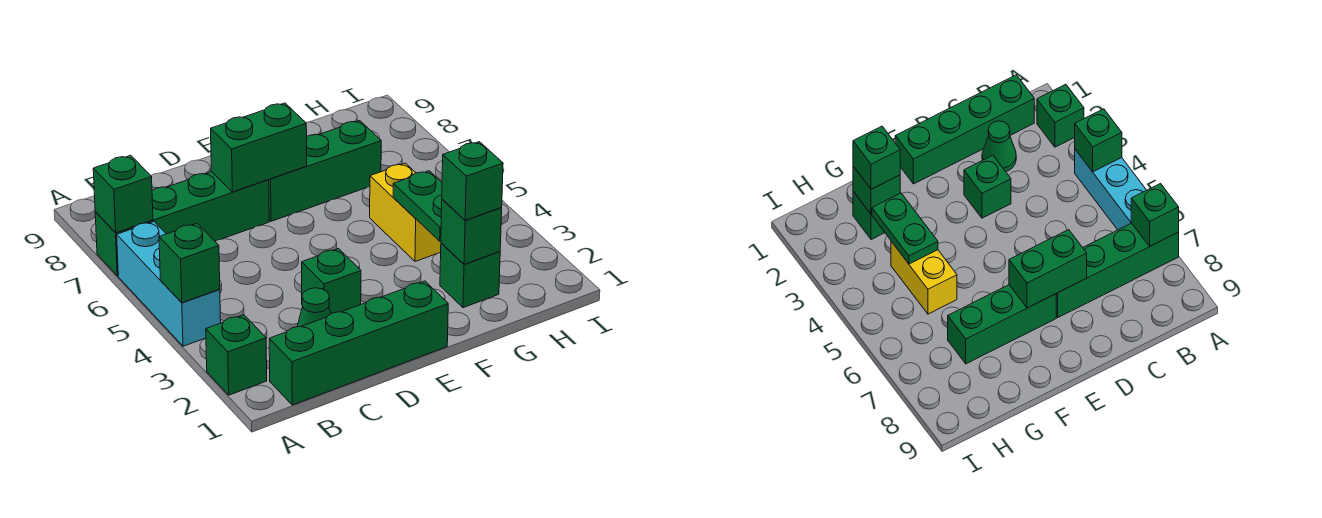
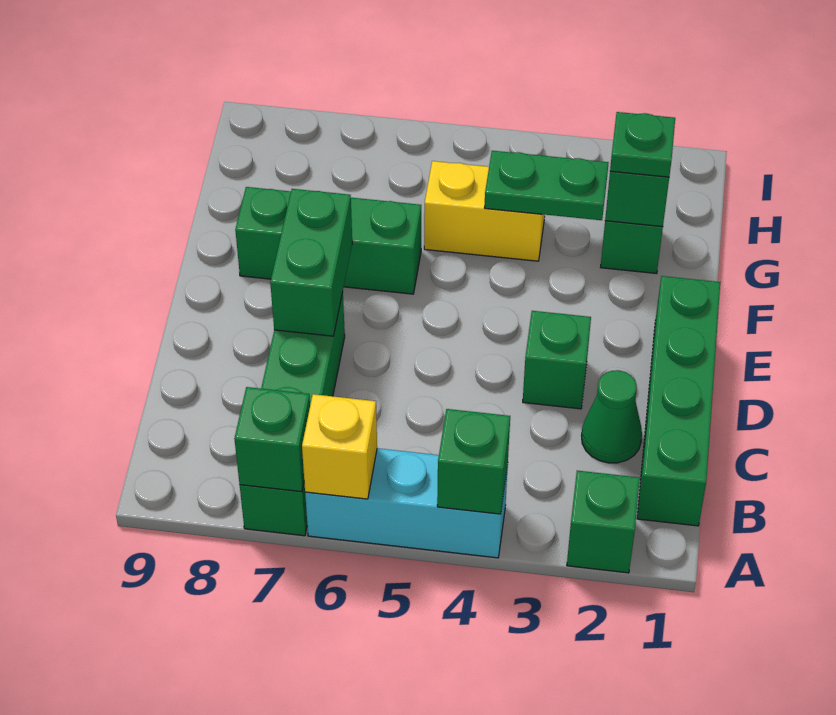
none -> yellow 1x1 brick [302,394,377,499]
green 1x3 brick [269,121,381,221] -> green 1x3 brick turned to [235,187,421,294]
green 1x1 brick [442,142,503,220] -> green 1x1 plate [610,112,675,177]

